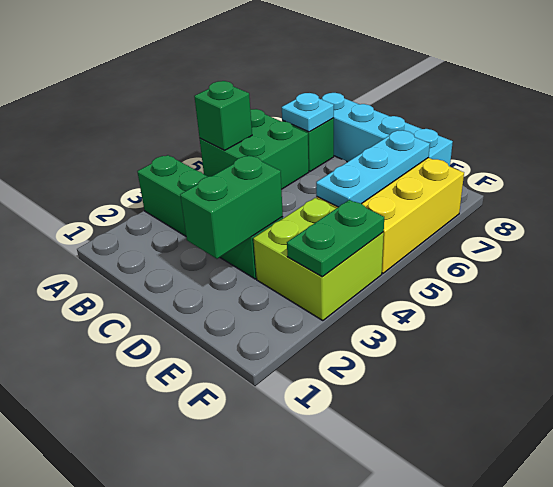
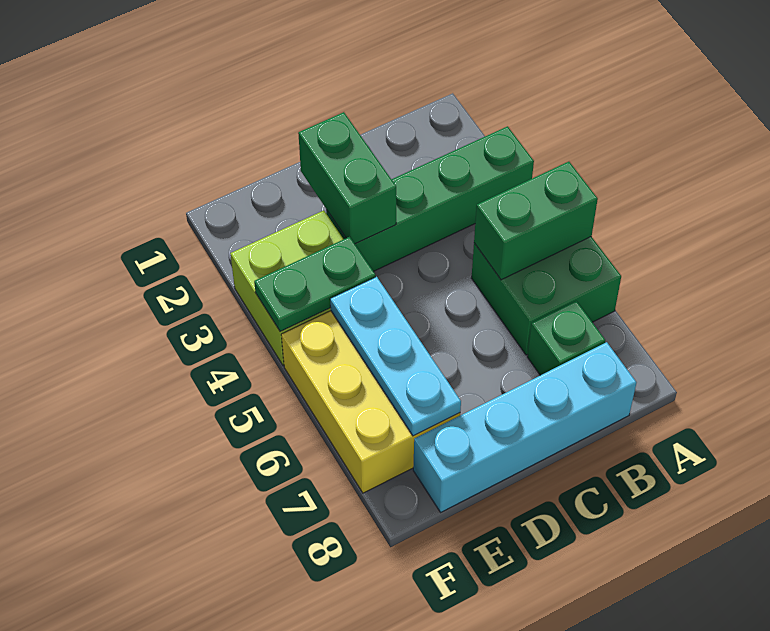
green 1x1 brick [194,81,252,150] -> green 1x2 brick [474,162,598,280]
cyan 1x1 plate [282,93,334,132] -> none
green 1x2 plate [287,200,384,277] -> green 1x2 plate turned to [254,237,375,332]

